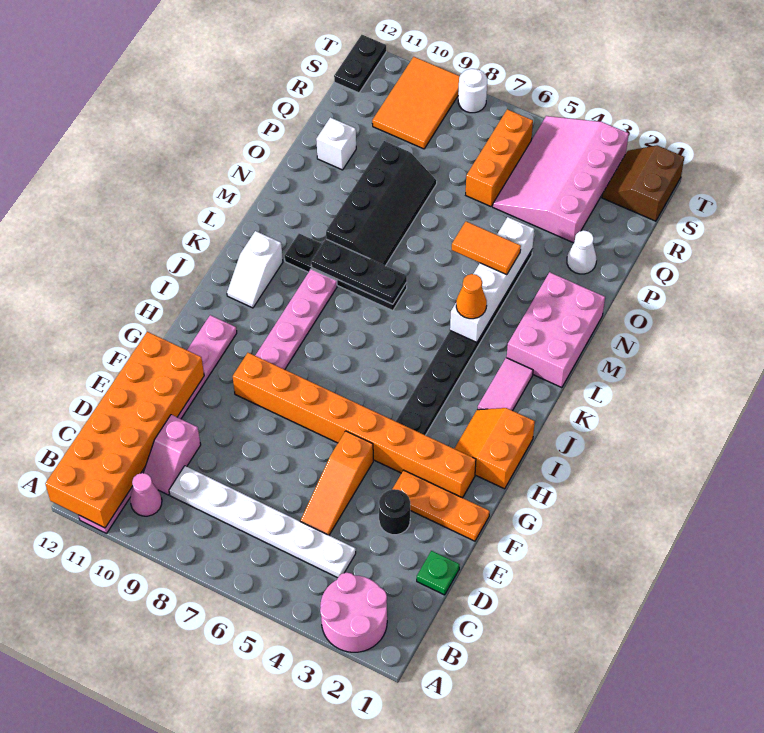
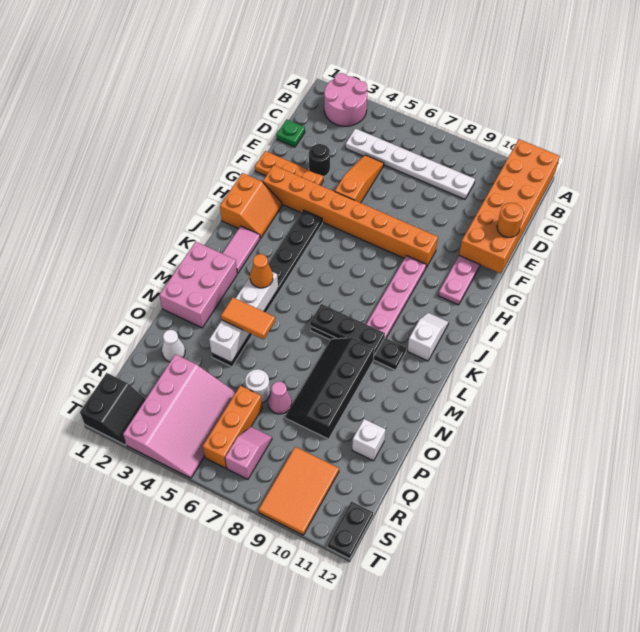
pink 1x1 cone [130,473,162,516] -> pink 1x1 cone moved to [268,382,292,414]
pink 1x2 slope [143,415,201,495] -> pink 1x2 slope moved to [225,427,272,479]
none -> orange 1x1 round brick [497,203,524,237]
brown 2x2 slope [602,145,684,221] -> black 2x2 slope [80,373,146,445]
white 1x1 round brick [458,69,487,113] -> white 1x1 round brick moved to [245,369,270,403]

